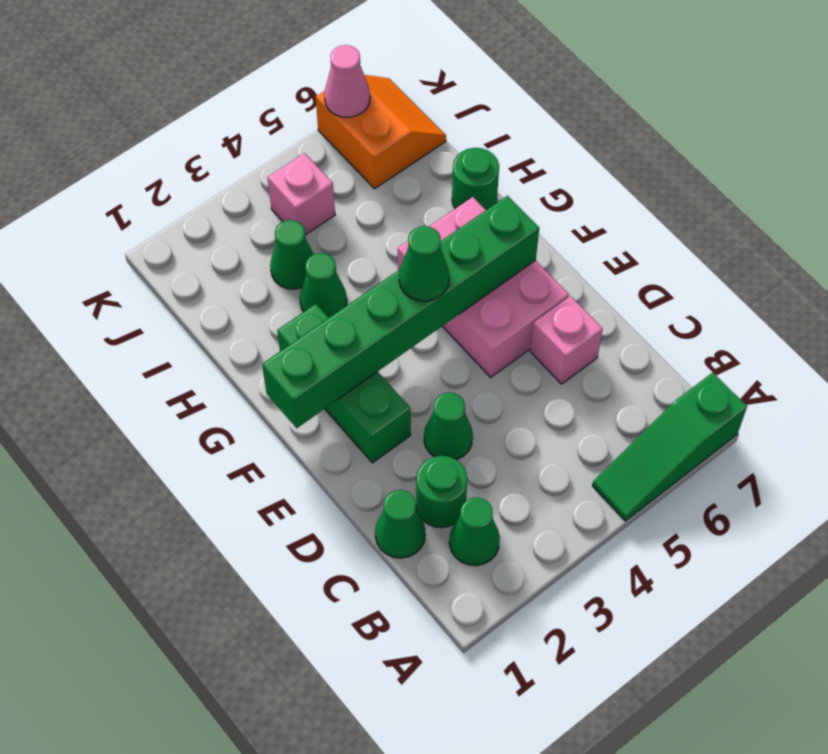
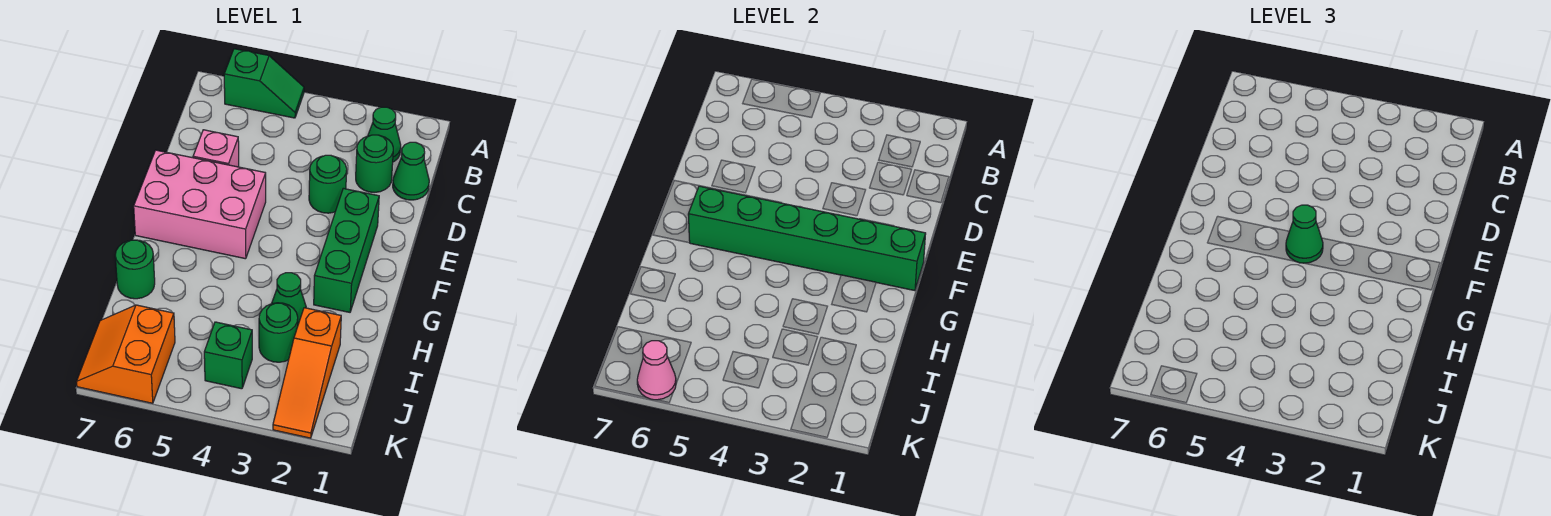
green 1x3 slope [592,372,747,521] -> green 1x2 slope [224,49,304,118]
green 1x1 cone [424,392,473,460] -> green 1x1 round brick [309,155,347,213]
pink 2x3 brick [398,197,569,377] -> pink 2x3 brick turned to [134,150,266,259]
none -> orange 1x3 slope [273,308,341,438]
green 1x1 cone [270,220,314,289] -> green 1x1 round brick [259,303,298,362]
pink 1x1 brick [268,153,335,235] -> green 1x1 brick [204,322,252,389]

